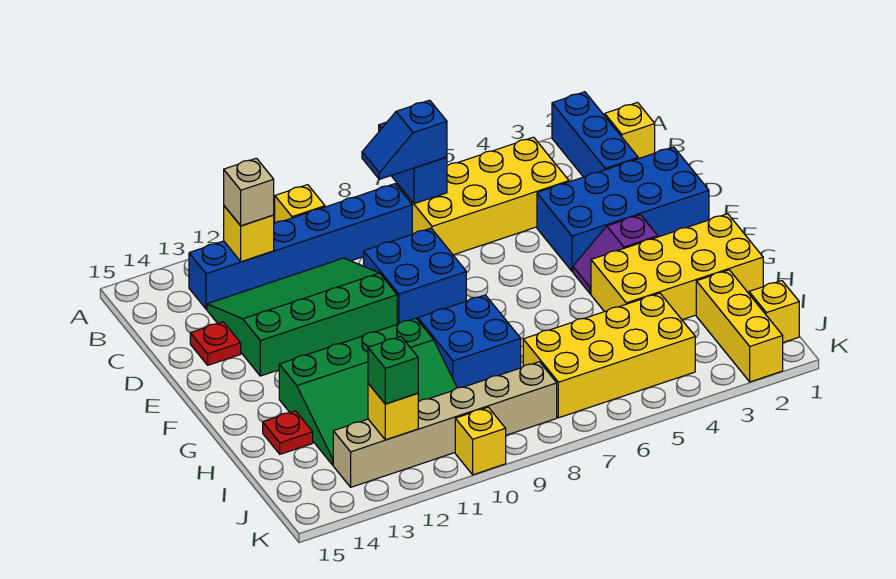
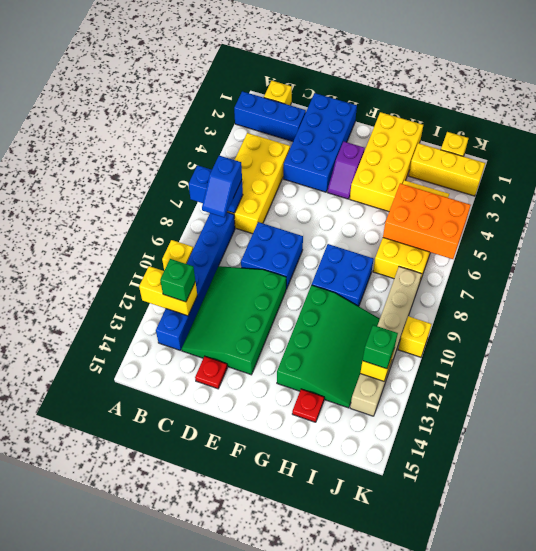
yellow 1x1 brick [224,206,274,262] -> yellow 1x2 brick [139,266,197,316]
tan 1x1 brick [224,158,274,226] -> green 1x1 brick [160,259,195,302]
none -> orange 2x3 brick [383,183,471,259]

